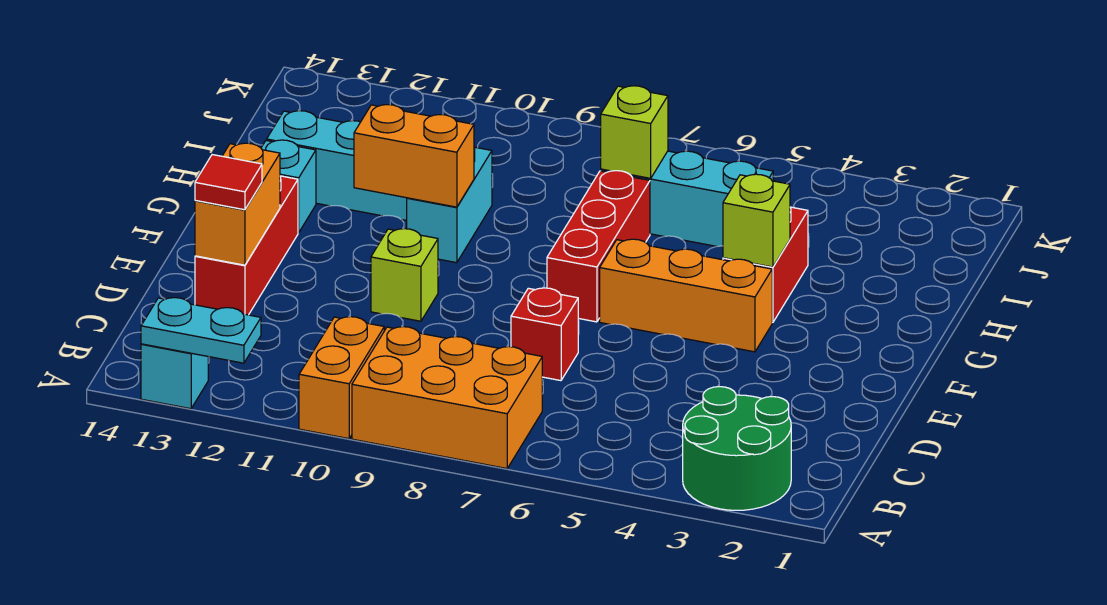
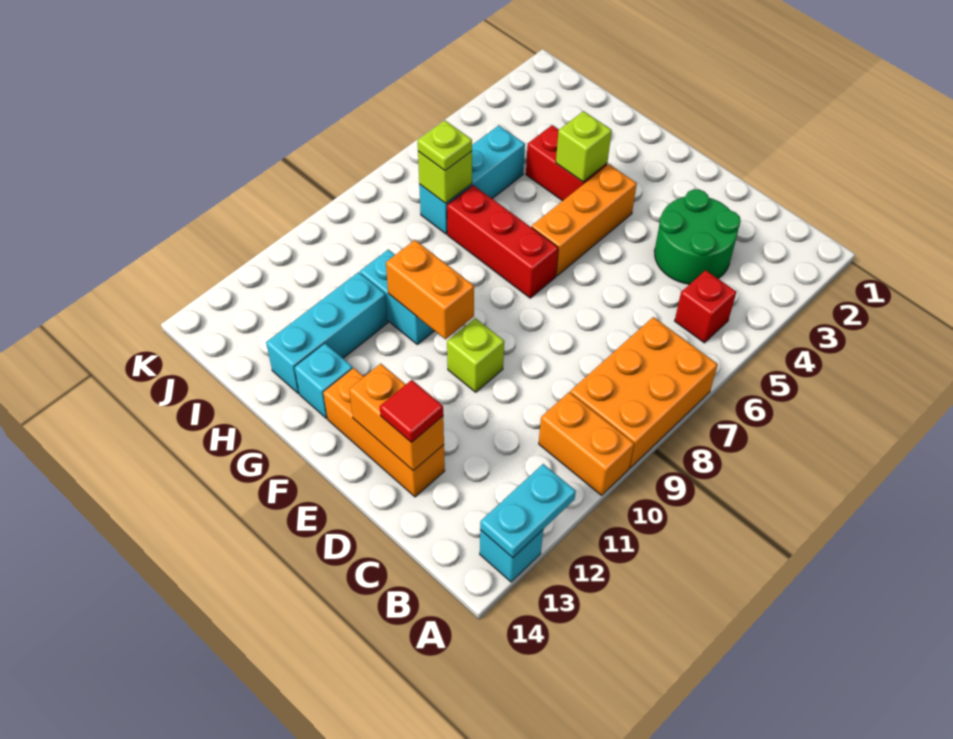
green 2x2 round brick [683,387,791,510] -> green 2x2 round brick moved to [654,189,741,284]
red 1x1 brick [511,288,578,381] -> red 1x1 brick moved to [675,270,736,343]
red 1x3 brick [195,176,298,315] -> orange 1x3 brick [323,368,445,497]
orange 1x2 brick [354,105,474,207] -> orange 1x2 brick turned to [386,240,474,339]
none -> lime 1x1 plate [418,120,472,171]

